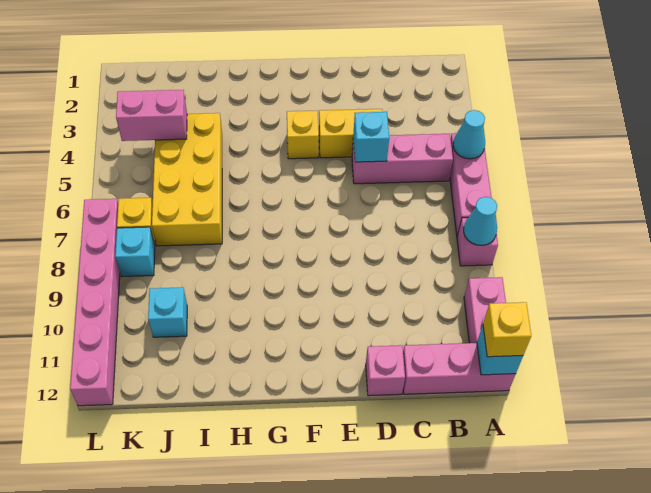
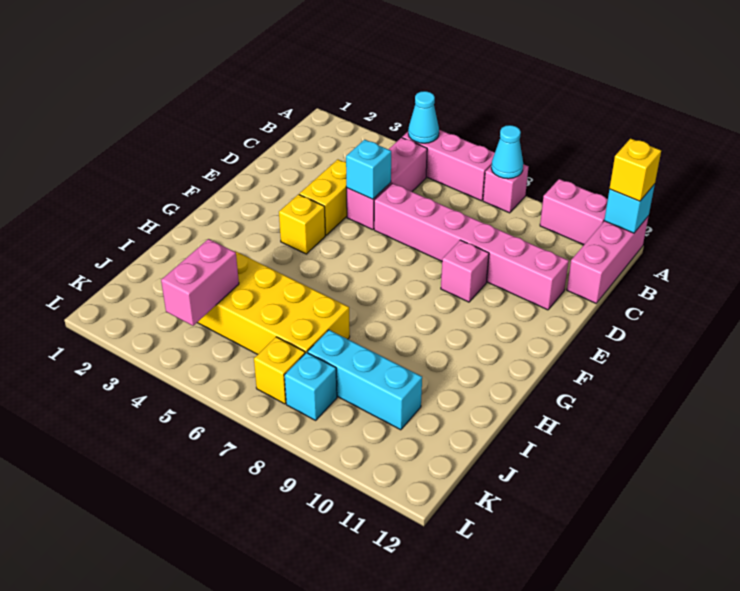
pink 1x1 brick [366,345,405,396] -> pink 1x1 brick moved to [441,240,489,302]
cyan 1x1 brick [148,287,187,337] -> cyan 1x3 brick [308,330,422,430]
pink 1x6 brick [70,199,120,406] -> pink 1x6 brick moved to [374,183,569,310]

